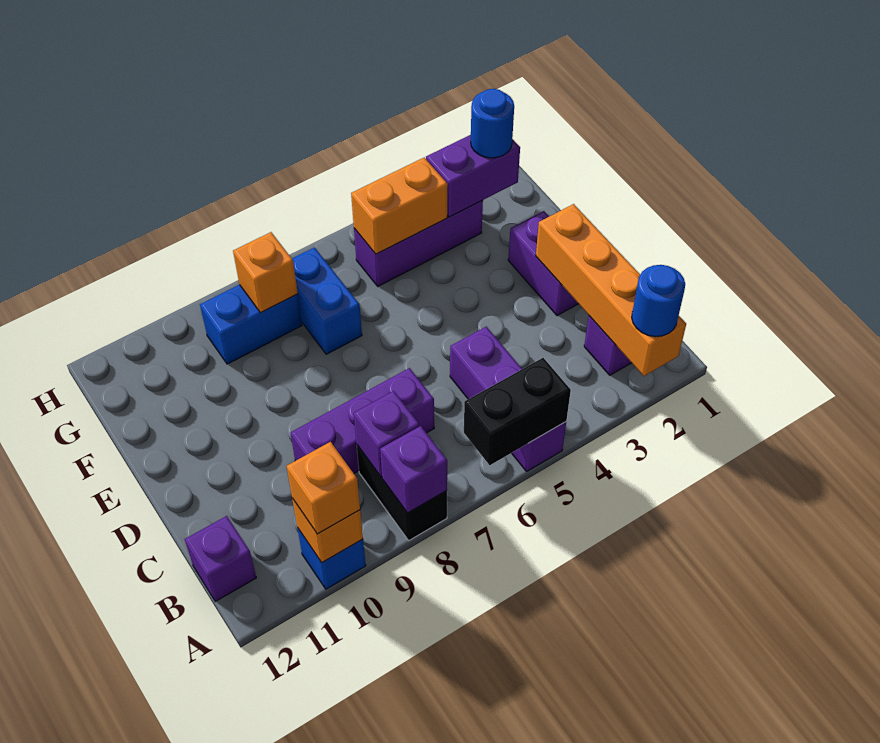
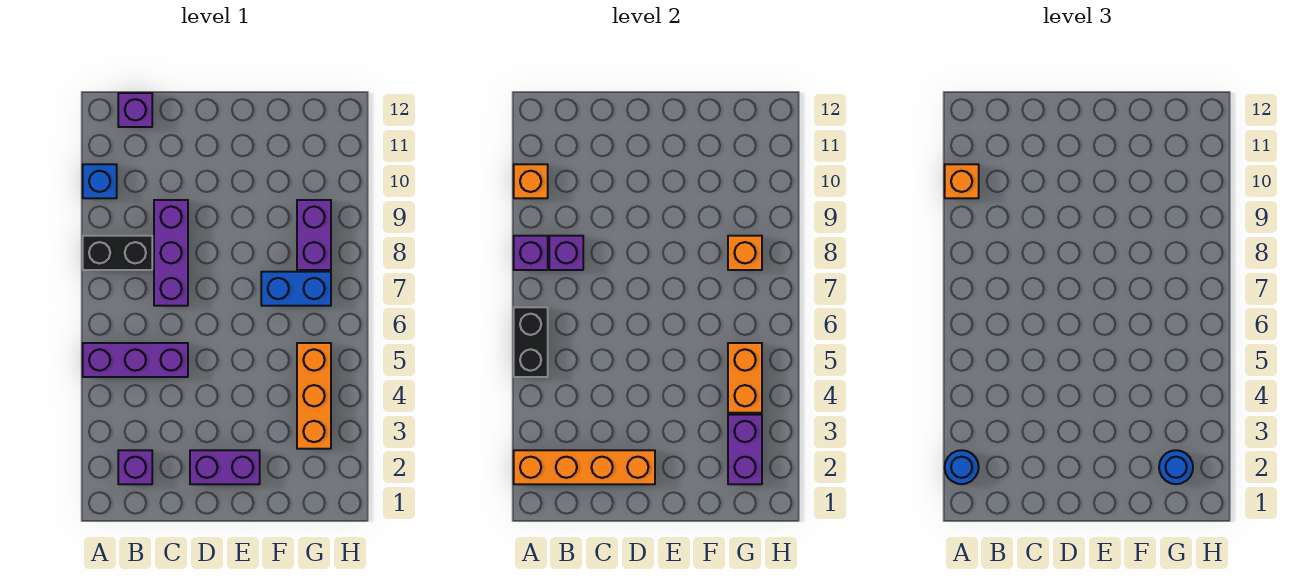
purple 1x3 brick [354,200,483,286] -> orange 1x3 brick [297,343,331,449]
blue 1x2 brick [200,285,302,364] -> purple 1x2 brick [297,200,331,270]

